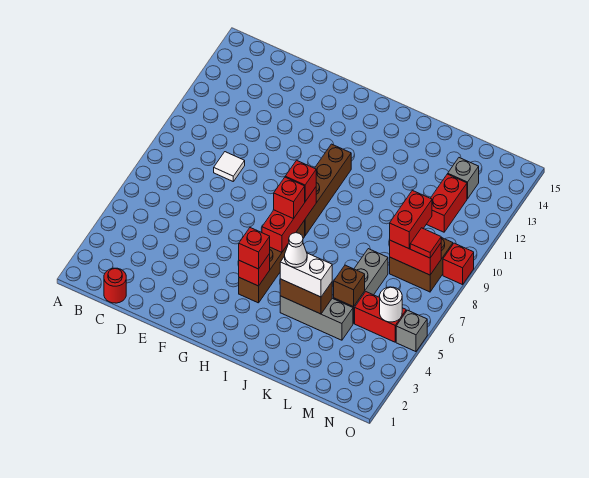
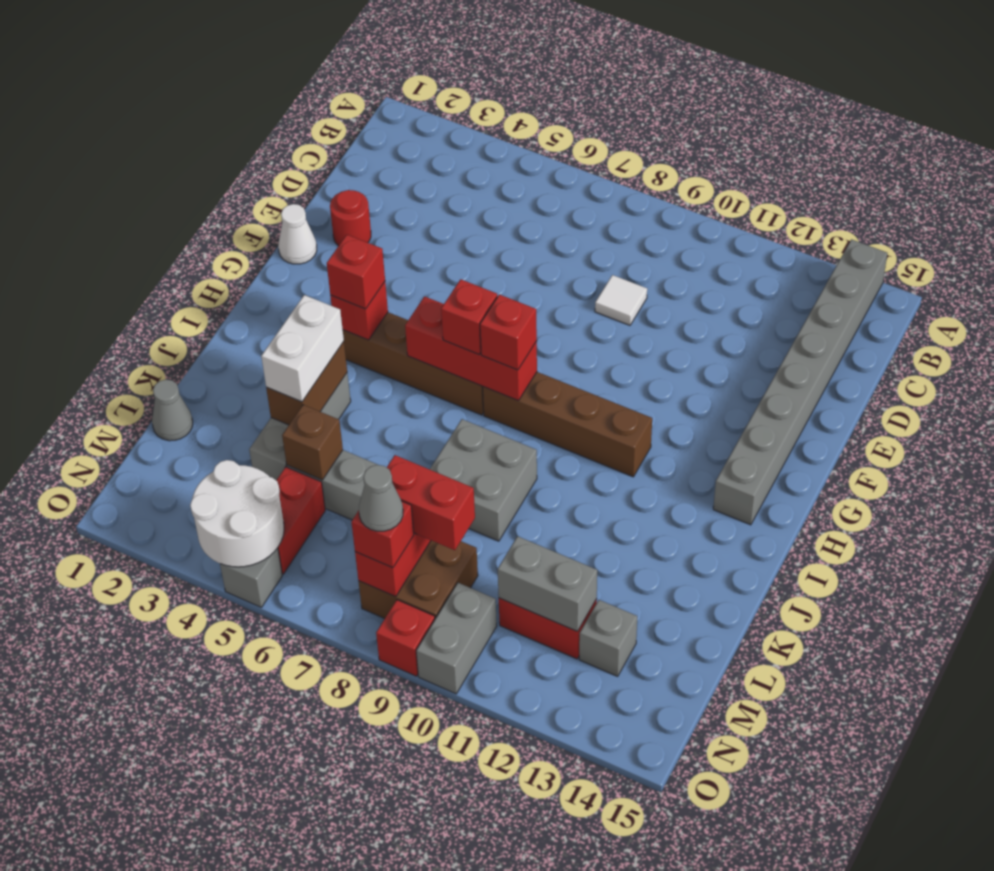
none -> grey 1x8 brick [713,239,887,525]
red 1x1 round brick [104,268,126,303] -> red 1x1 round brick moved to [330,190,371,246]
white 1x1 cone [285,233,307,267] -> white 1x1 cone moved to [278,204,317,264]
none -> grey 2x2 brick [430,419,537,541]
none -> grey 1x1 cone [152,379,193,441]
none -> grey 1x2 brick [498,536,597,631]
white 1x1 round brick [380,287,402,322] -> white 2x2 round brick [190,460,284,567]
red 1x1 tile [410,228,441,258] -> red 1x1 brick [351,501,414,568]
none -> grey 1x1 cone [359,465,403,531]
none -> grey 1x2 brick [416,583,497,694]

